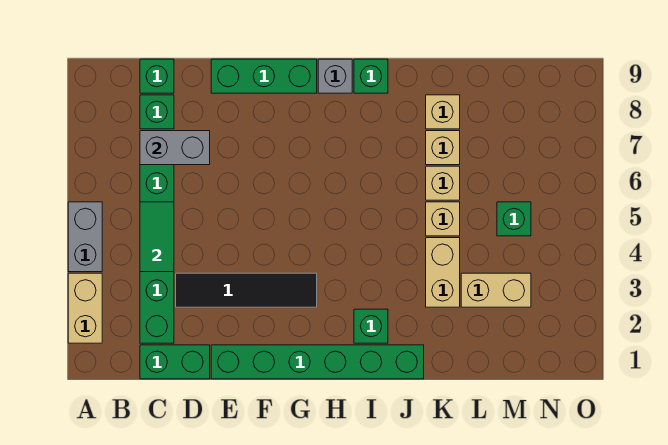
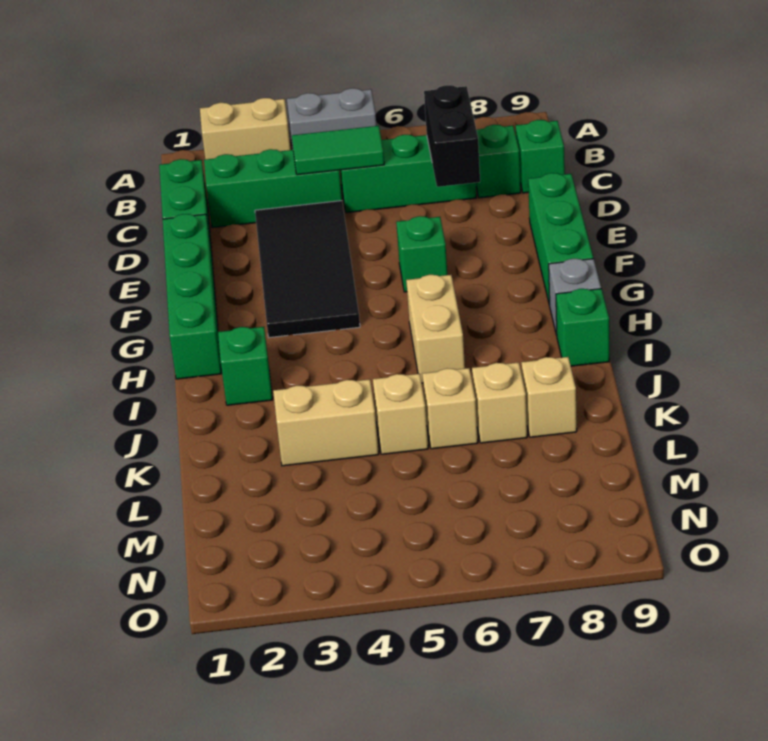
grey 1x2 brick [140,131,210,165] -> black 1x2 brick [424,85,480,187]
black 1x4 tile [176,273,317,307] -> black 2x4 tile [255,201,360,338]
green 1x6 brick [211,345,424,379] -> green 1x4 brick [163,214,222,379]
tan 1x2 brick [461,273,531,307] -> tan 1x2 brick moved to [406,275,465,383]
green 1x1 brick [497,202,531,236] -> green 1x1 brick moved to [396,216,447,292]

